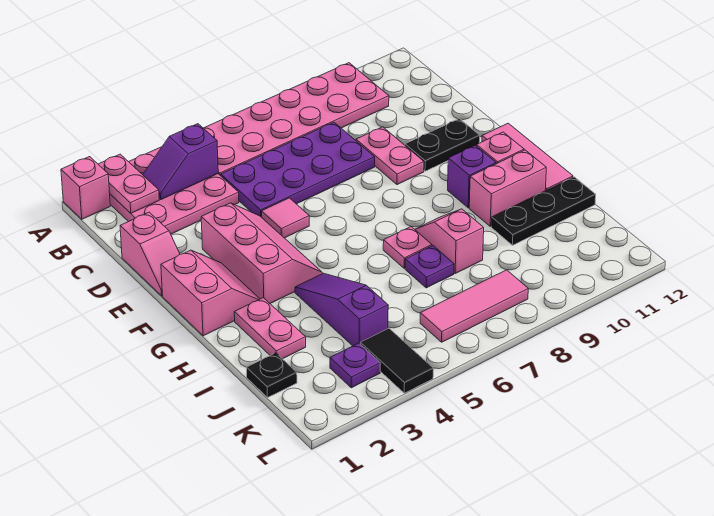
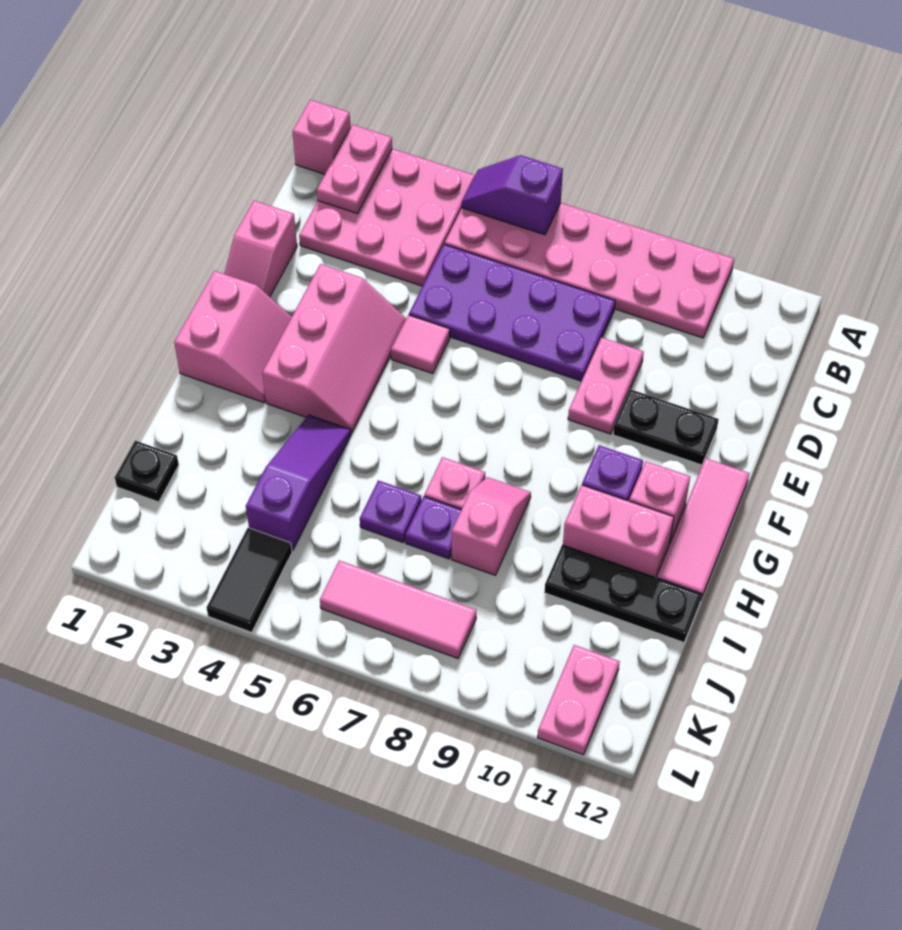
purple 1x2 slope [143,124,218,199] -> purple 1x2 slope moved to [462,155,563,235]
pink 1x2 plate [234,298,306,359] -> pink 1x2 plate moved to [537,645,620,755]
purple 1x1 plate [330,343,380,388] -> purple 1x1 plate moved to [360,480,421,543]

